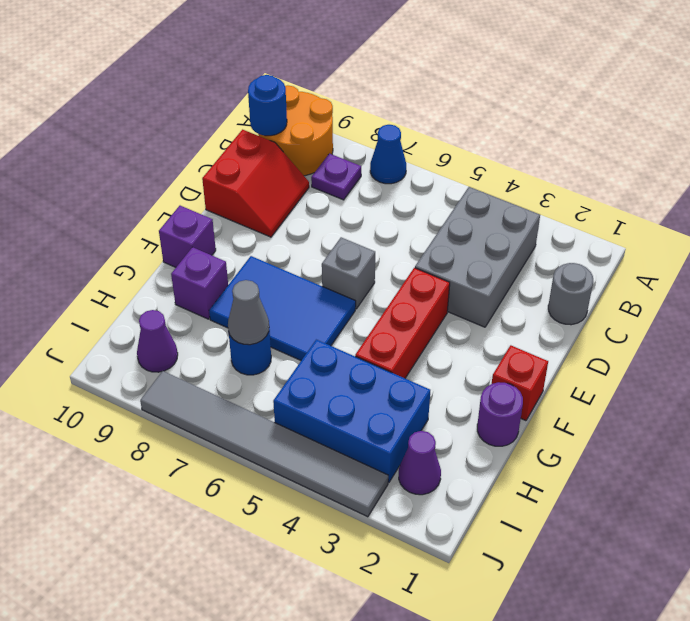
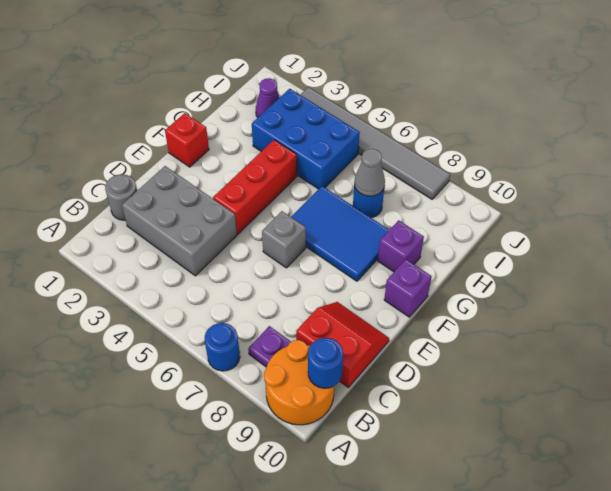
blue 1x1 cone [370,125,406,184] -> blue 1x1 round brick [205,323,240,371]
grey 2x3 brick [415,187,540,327] -> grey 2x3 brick turned to [122,166,237,276]
red 2x2 slope [202,130,309,237] -> red 2x2 slope turned to [296,302,389,388]
purple 1x1 round brick [477,382,523,446] -> none
purple 1x1 cone [137,310,178,372] -> none

